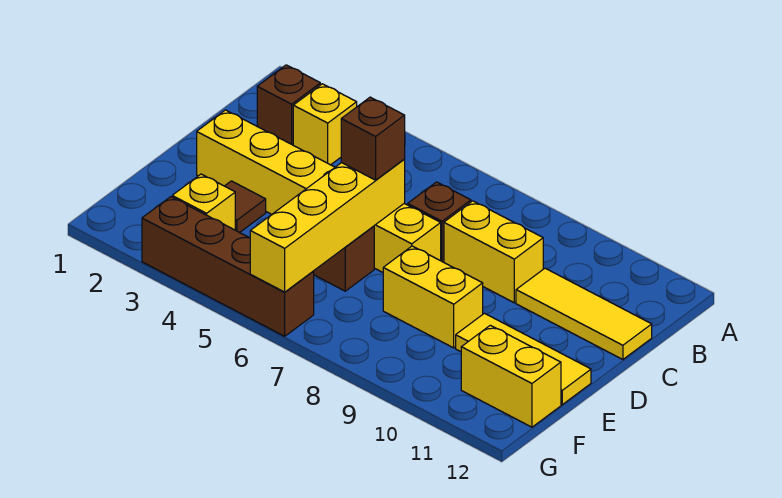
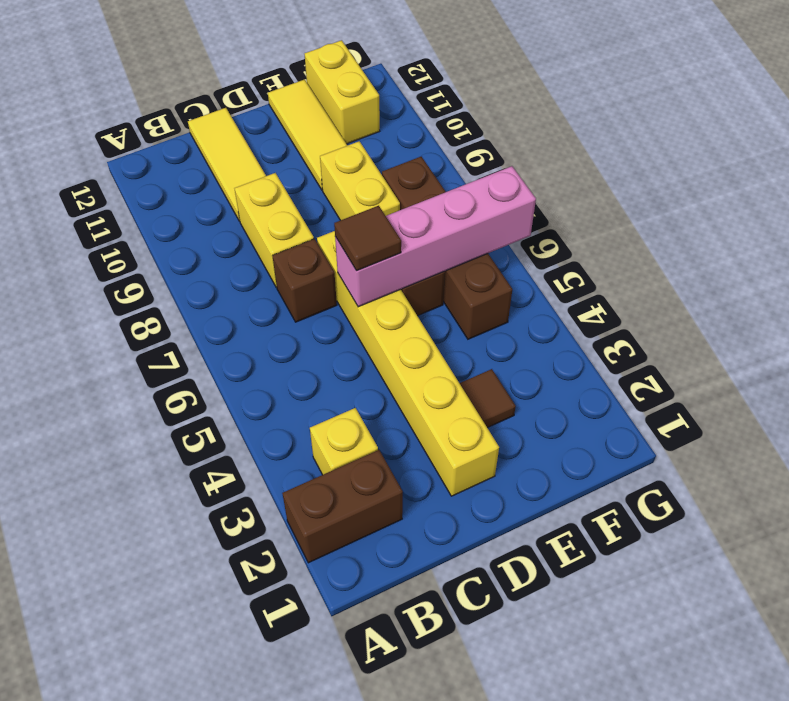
brown 1x1 brick [257,65,320,145] -> brown 1x2 brick [282,450,403,563]
yellow 1x4 brick [250,160,405,292] -> pink 1x4 brick [335,166,536,307]
brown 1x1 brick [341,97,405,180] -> brown 1x1 tile [334,206,401,271]
yellow 1x1 brick [172,174,235,230] -> none
brown 1x4 brick [142,197,314,336] -> brown 1x4 brick moved to [382,157,512,339]

